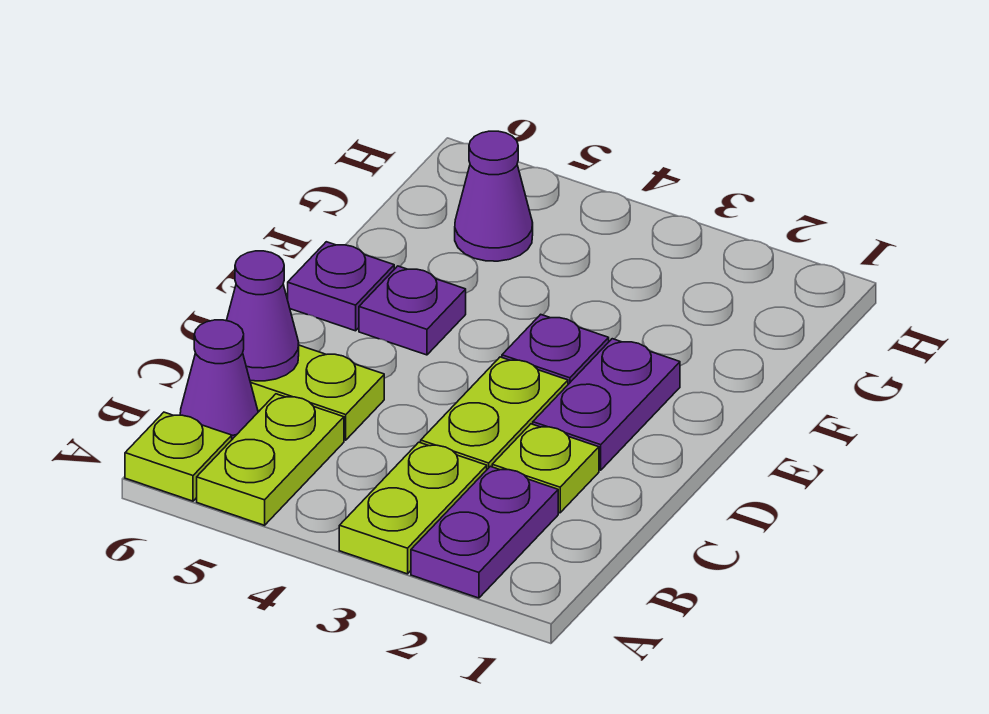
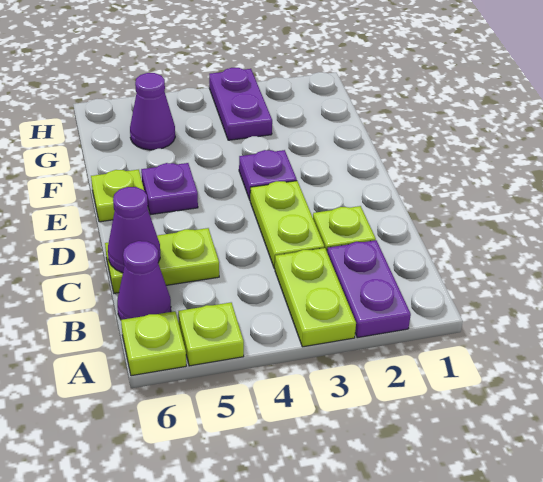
lime 1x2 plate [197,394,344,525] -> lime 1x1 plate [178,303,244,366]
purple 1x2 plate [533,339,680,470] -> purple 1x2 plate moved to [209,68,272,140]
purple 1x1 plate [288,242,394,331] -> lime 1x1 plate [91,170,144,222]

